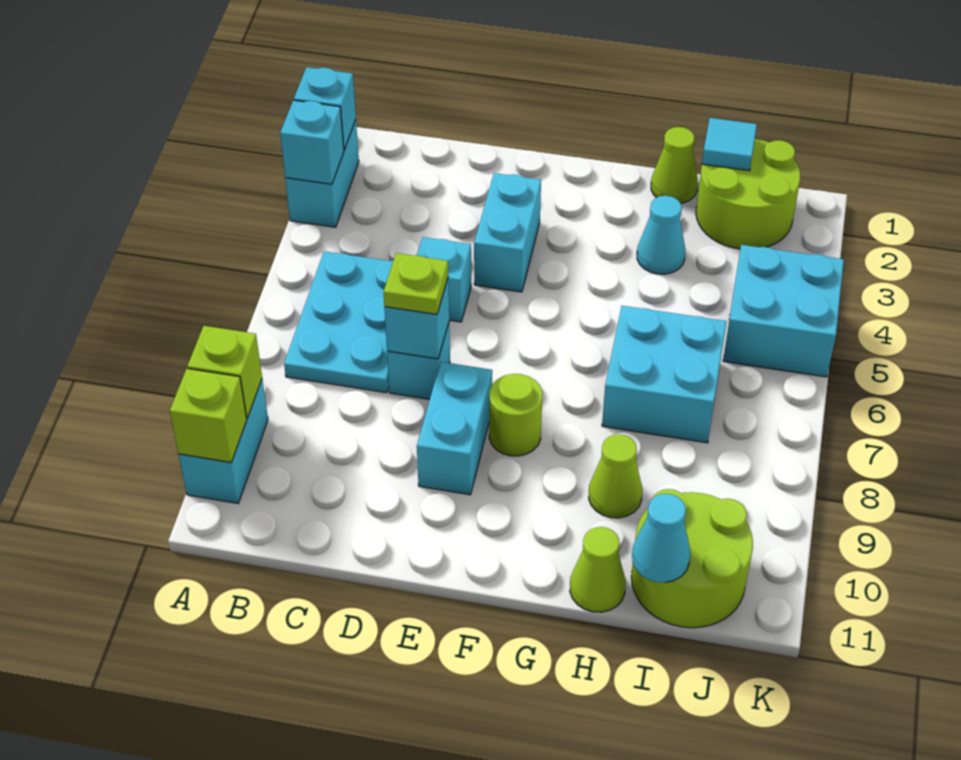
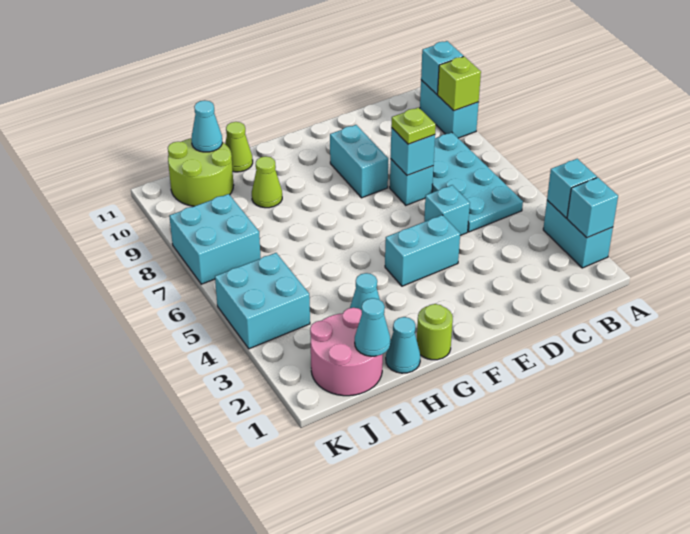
lime 1x1 brick [170,368,247,462] -> cyan 1x1 brick [421,41,463,94]
cyan 2x3 plate [284,251,393,393] -> cyan 2x4 plate [432,132,523,232]
cyan 1x2 brick [474,173,541,292] -> cyan 1x2 brick turned to [385,215,460,286]
lime 1x1 round brick [489,374,542,456] -> lime 1x1 round brick moved to [417,304,453,360]
lime 1x1 cone [651,127,698,203] -> cyan 1x1 cone [386,317,420,373]
cyan 2x2 brick [602,306,727,443] -> cyan 2x2 brick moved to [169,194,261,284]
lime 2x2 round brick [696,139,800,249] -> pink 2x2 round brick [310,308,383,396]
cyan 1x1 tile [702,118,757,171] -> cyan 1x1 cone [355,298,390,356]

